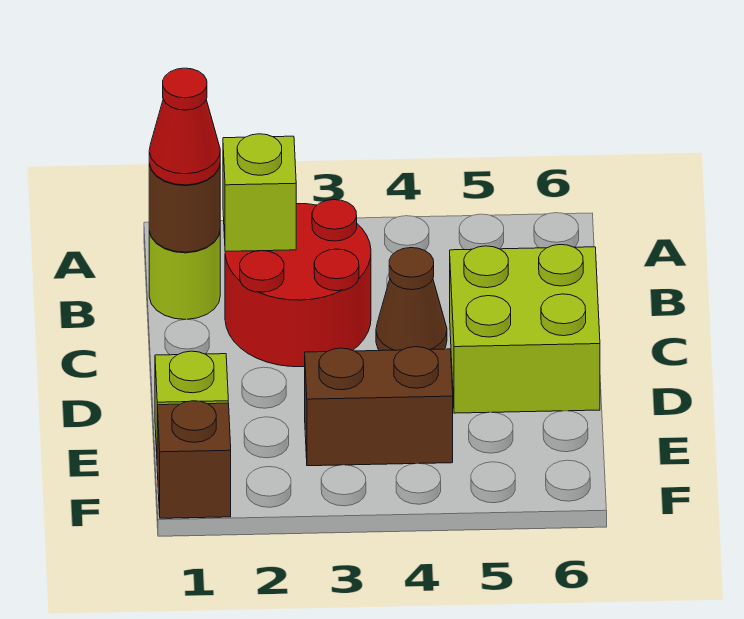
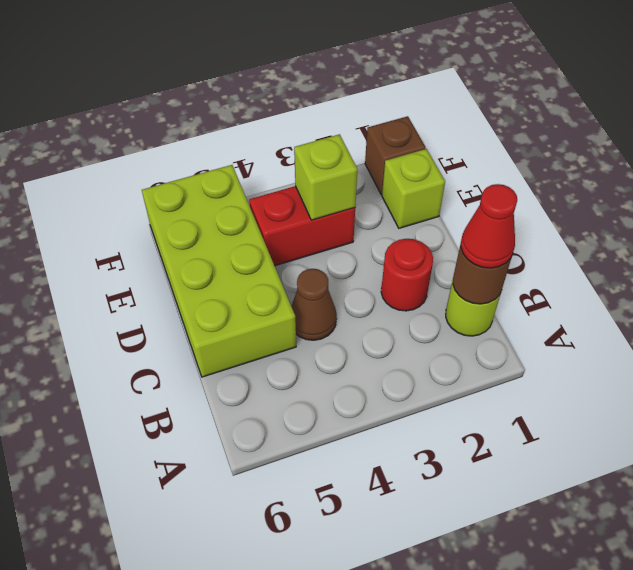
red 2x2 round brick [225,200,371,367] -> red 1x1 round brick [381,239,433,311]
lime 1x1 brick [223,134,296,251] -> lime 1x1 brick moved to [294,134,357,220]
lime 2x2 brick [450,245,600,413] -> lime 2x4 brick [142,165,296,377]
brown 1x2 brick [305,347,453,466] -> red 1x2 brick [249,186,355,266]

